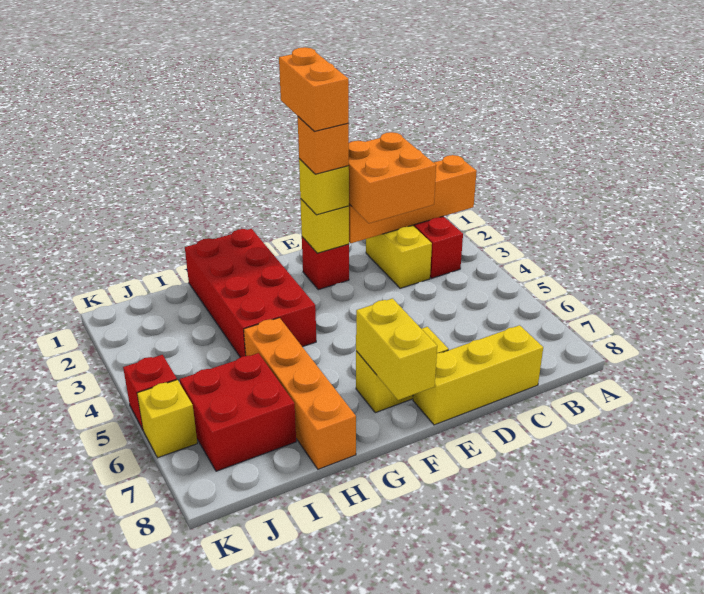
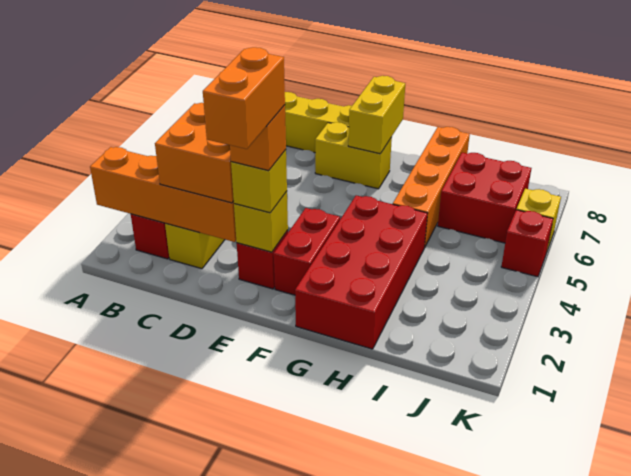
none -> red 1x2 brick [274,208,340,295]

